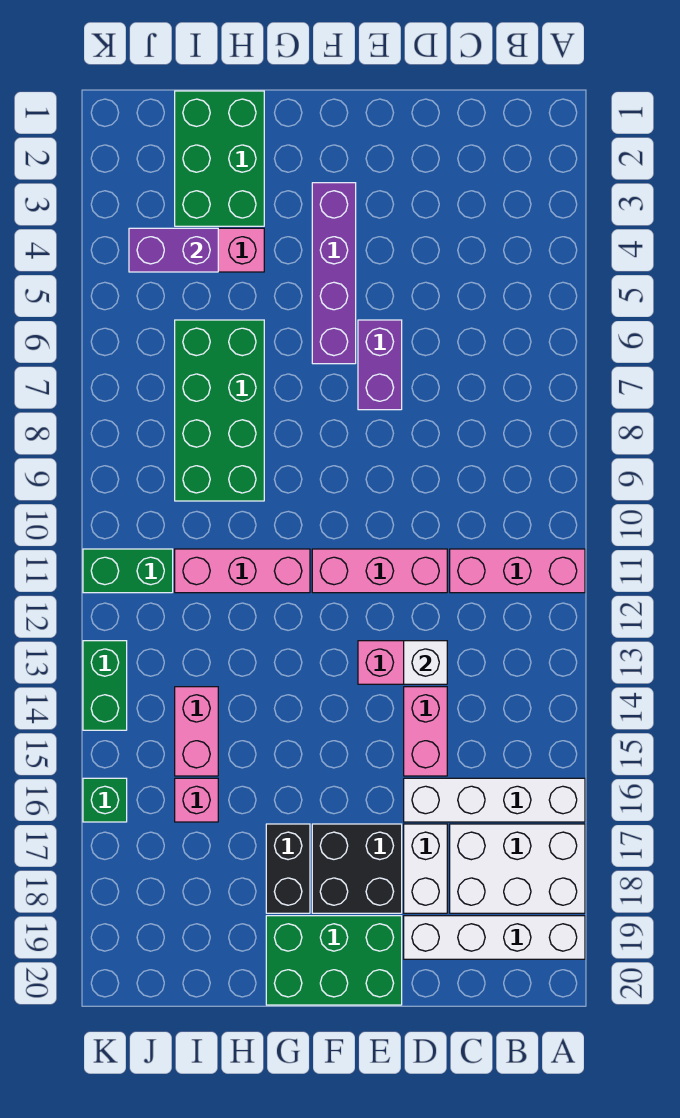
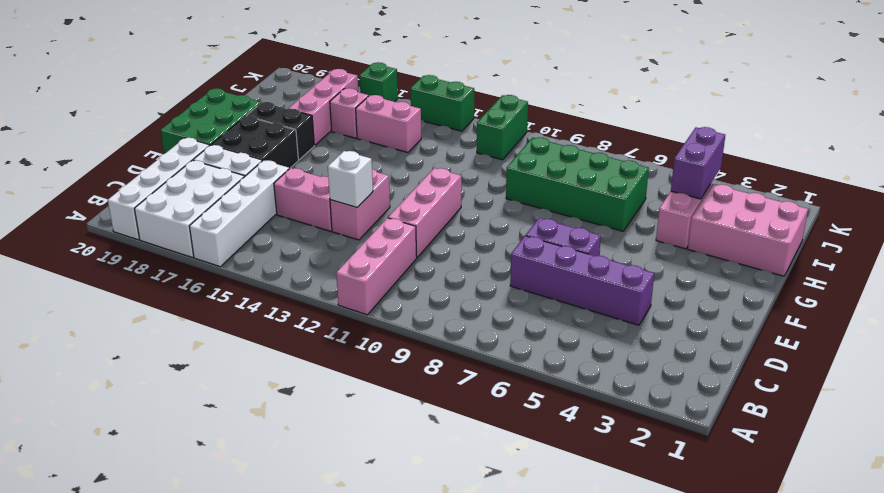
purple 1x4 brick [312,183,356,364] -> purple 1x4 brick moved to [510,236,654,325]
pink 1x3 brick [175,549,310,593] -> pink 1x3 brick moved to [288,69,358,145]
green 2x3 brick [175,91,264,226] -> pink 2x3 brick [688,184,808,276]

